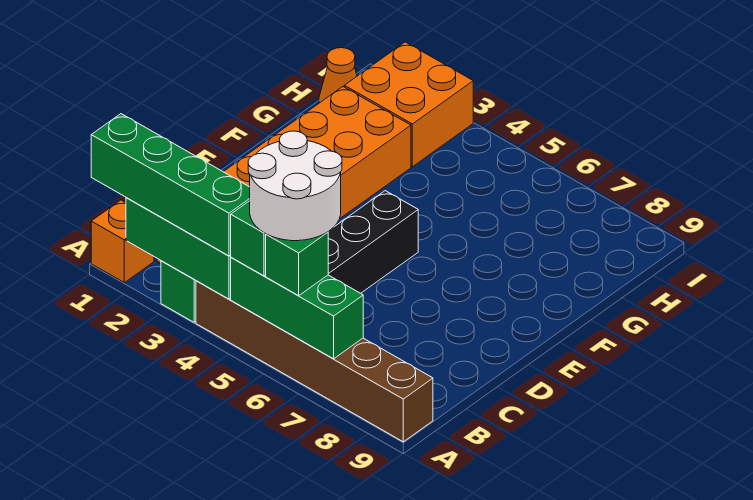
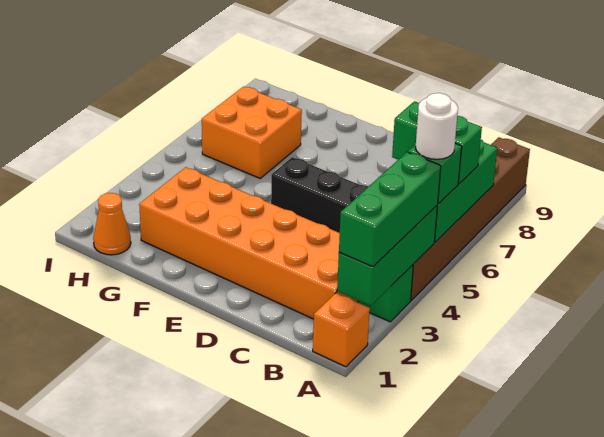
green 1x4 brick [91,114,250,256] -> green 1x3 brick [339,152,441,267]
white 2x2 round brick [248,131,342,241] -> white 1x1 round brick [415,93,458,159]
green 1x1 brick [266,232,328,296] -> green 1x2 brick [392,101,482,184]
orange 2x2 brick [344,42,473,167] -> orange 2x2 brick moved to [202,87,302,178]

